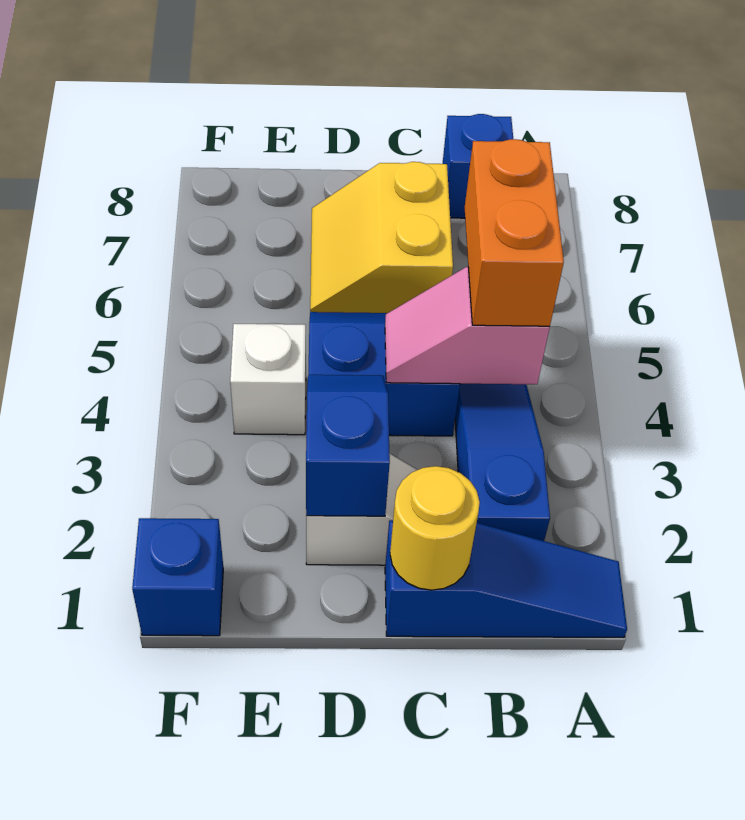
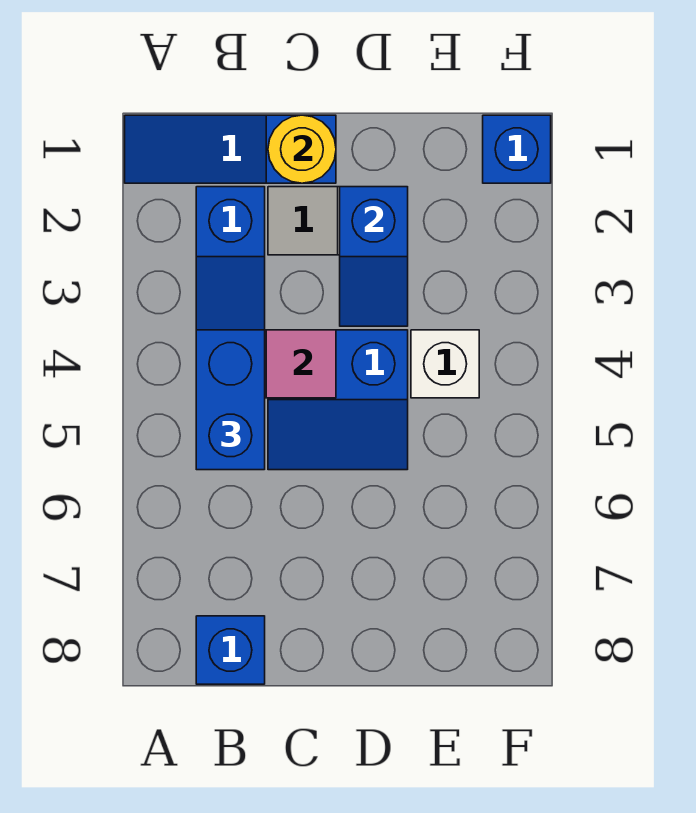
orange 1x2 brick [465,139,564,326] -> blue 1x2 brick [196,330,265,470]
yellow 2x2 slope [310,162,453,313] -> none

